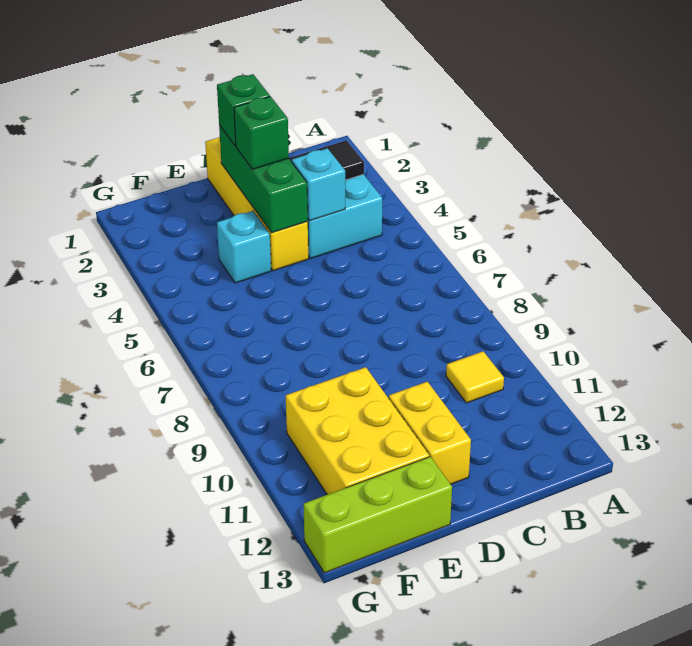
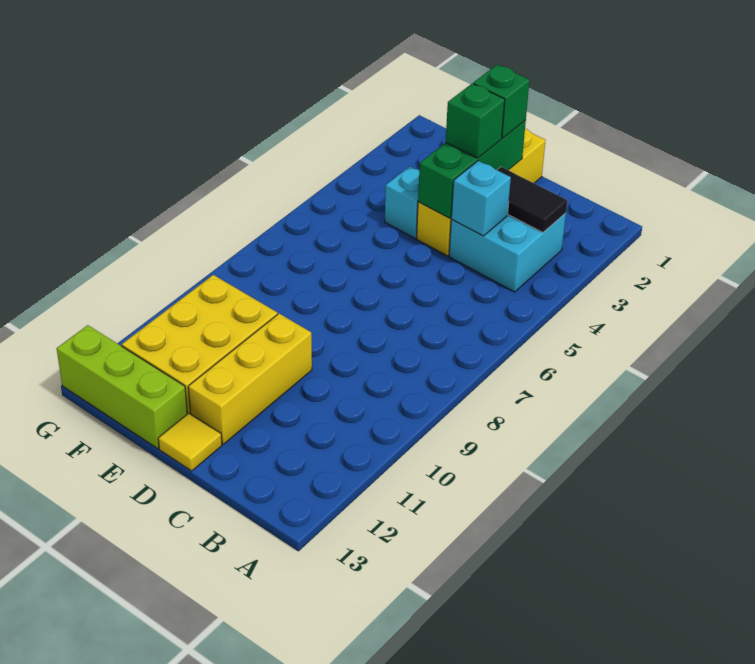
yellow 1x1 tile [446,351,504,403] -> yellow 1x1 tile moved to [158,413,222,471]
yellow 1x2 brick [389,382,471,484] -> yellow 1x3 brick [188,314,312,444]

